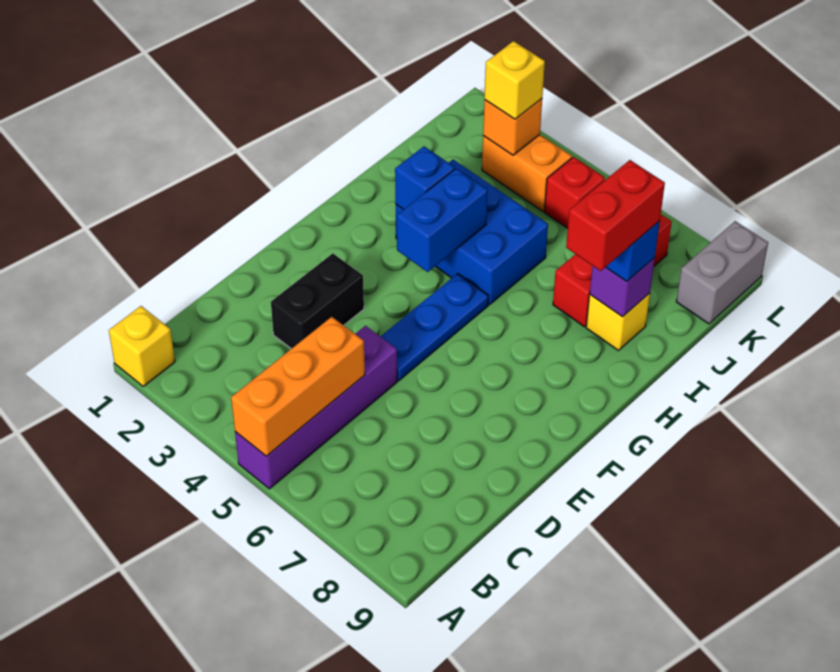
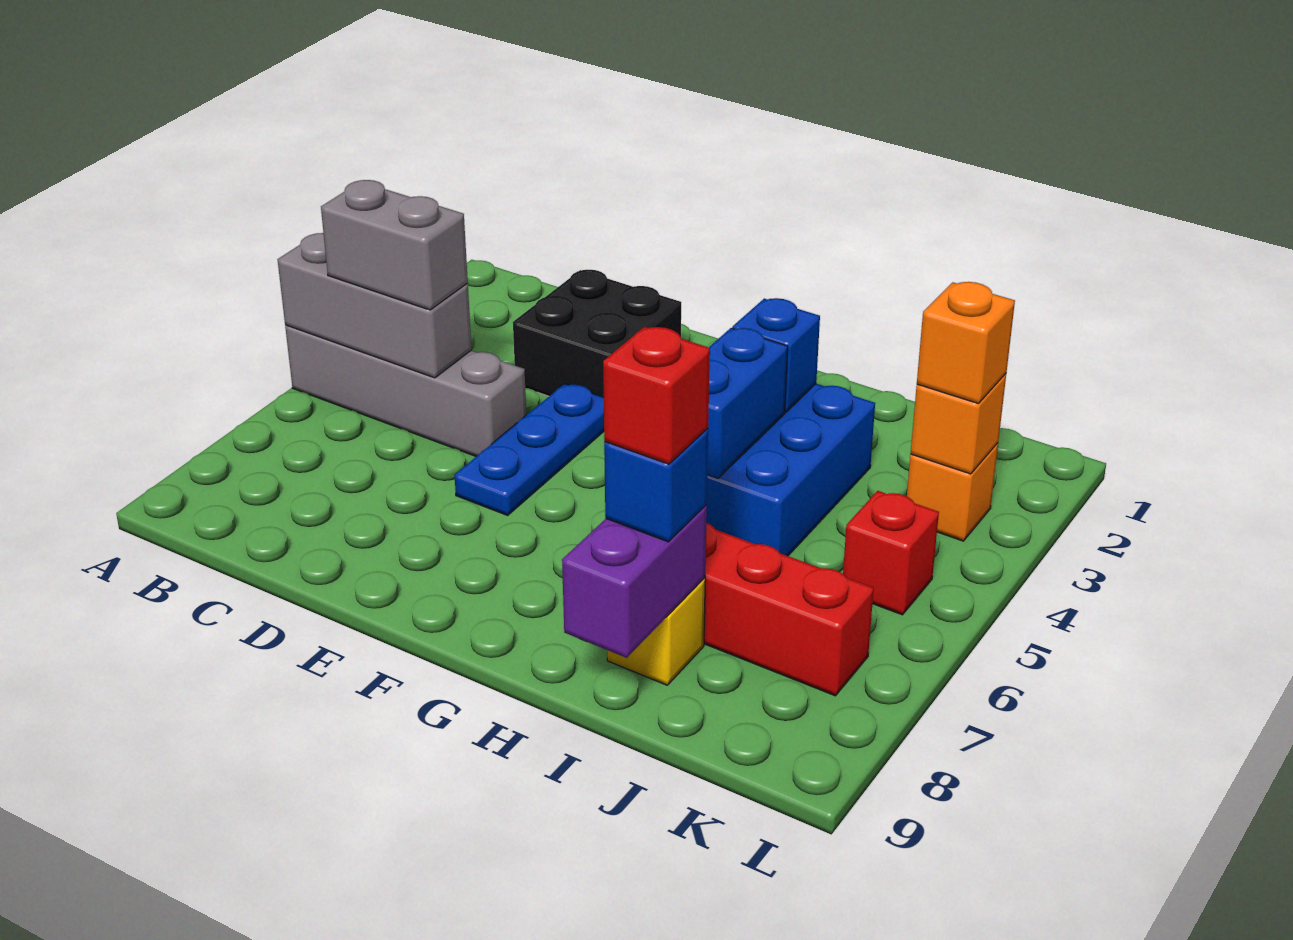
yellow 1x1 brick [109,306,175,386] -> none
purple 1x4 brick [235,326,397,489] -> grey 1x4 brick [285,325,526,456]
orange 1x3 brick [231,317,365,456] -> grey 1x3 brick [278,233,472,378]
black 1x2 brick [271,253,364,349] -> black 2x2 brick [513,270,681,397]
blue 1x3 plate [380,274,488,381] -> blue 1x3 plate turned to [455,384,604,515]
blue 1x2 brick [397,168,488,272] -> blue 1x2 brick turned to [707,328,788,478]
red 1x2 brick [566,160,665,271] -> red 1x1 brick [603,327,710,464]
purple 1x1 brick [590,258,655,317] -> purple 1x2 brick [562,505,707,658]
orange 1x2 brick [482,135,572,211] -> orange 1x1 brick [907,443,998,541]
yellow 1x1 brick [484,41,545,119] -> orange 1x1 brick [917,282,1015,404]
grey 1x2 brick [676,221,768,324] -> grey 1x2 brick moved to [321,180,468,310]

